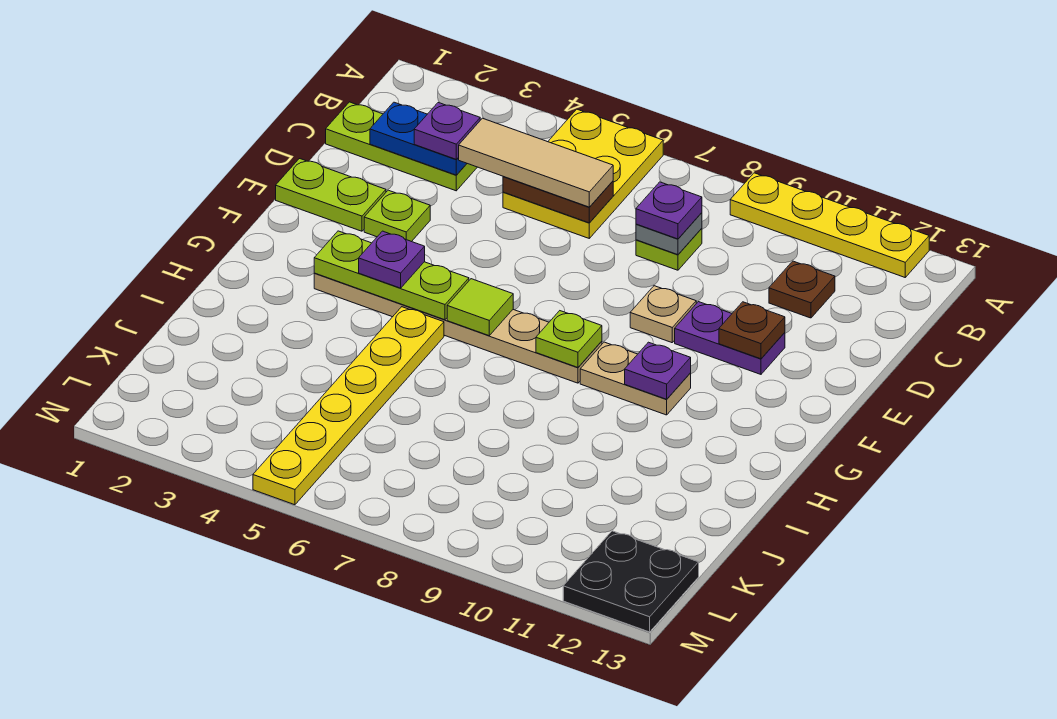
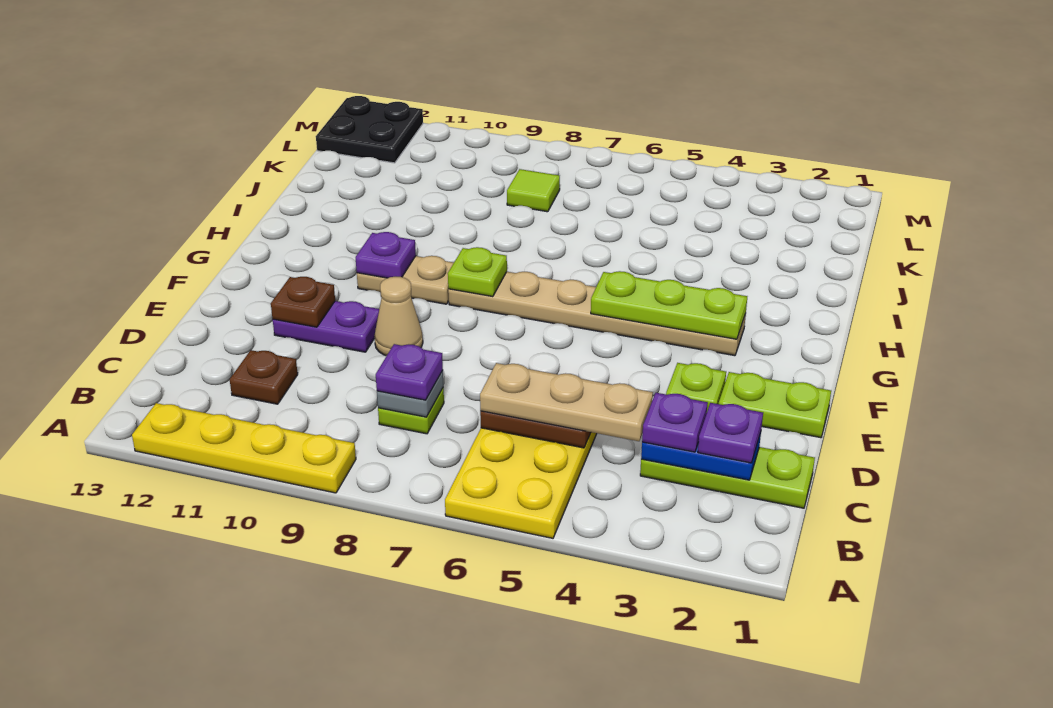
tan 1x3 tile [458,118,613,207] -> tan 1x3 plate [480,363,653,441]
tan 1x1 plate [630,286,696,343] -> tan 1x1 cone [374,277,423,356]
purple 1x1 plate [359,231,425,288] -> purple 1x1 plate moved to [698,403,763,463]
lime 1x1 tile [447,279,513,336] -> lime 1x1 tile moved to [507,169,560,212]
yellow 1x6 plate [253,307,444,505] -> none

